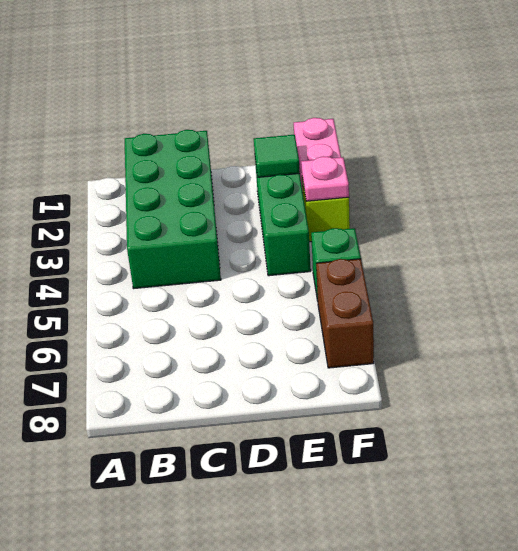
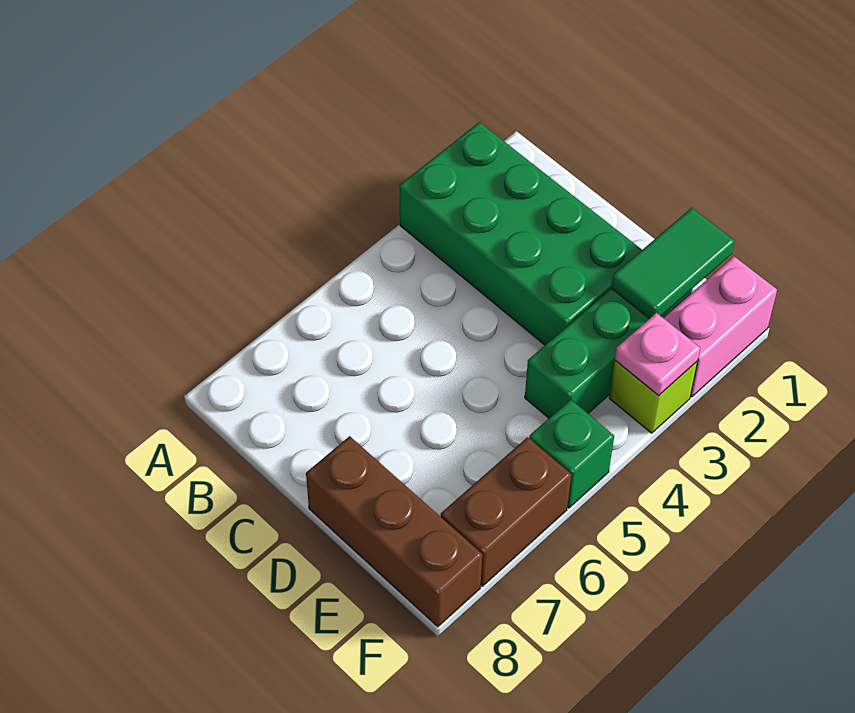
green 2x4 brick [125,130,221,289] -> green 2x4 brick turned to [400,122,642,345]
none -> brown 1x3 brick [306,436,482,627]
green 1x1 tile [254,135,300,177] -> green 1x2 tile [611,208,735,319]

